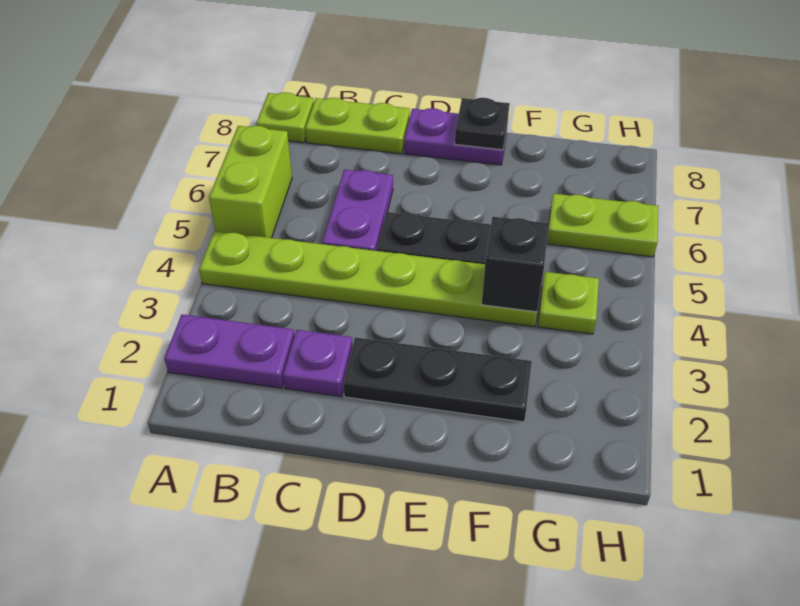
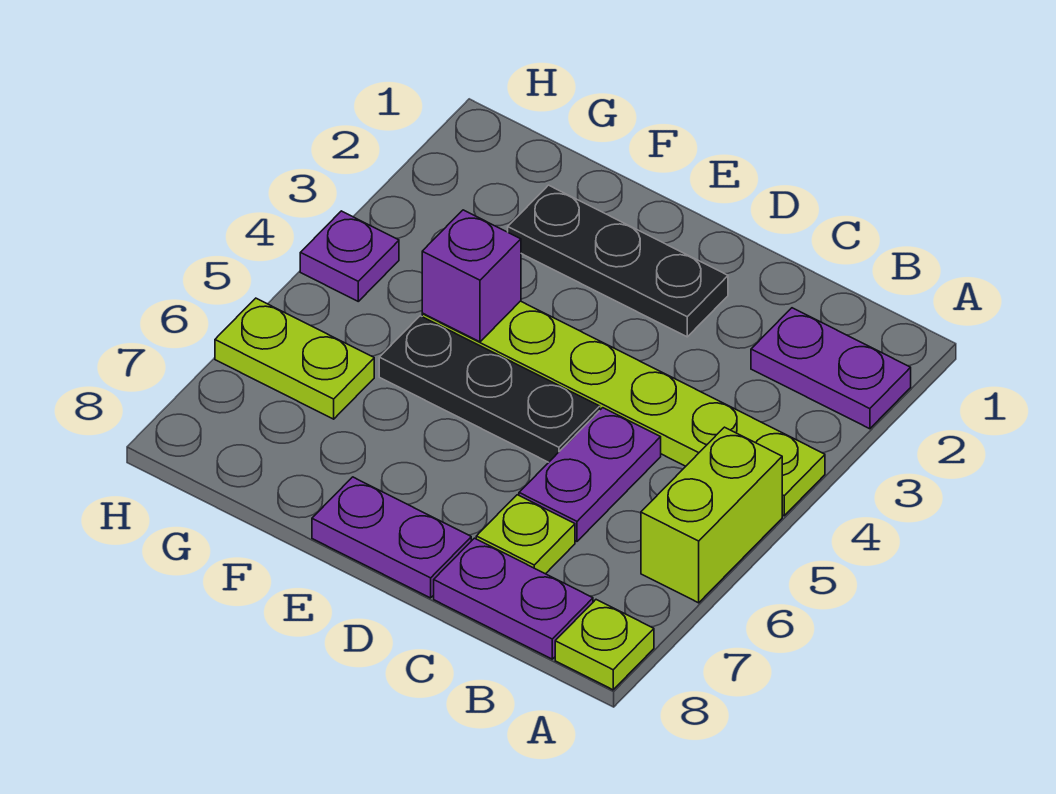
lime 1x2 plate [305,98,410,154] -> purple 1x2 plate [434,538,593,659]
purple 1x1 plate [283,330,353,396] -> purple 1x1 plate moved to [300,211,399,301]
black 1x1 plate [455,98,509,150] -> none
black 1x1 brick [482,217,549,312] -> purple 1x1 brick [422,210,521,342]
lime 1x1 plate [538,272,599,334] -> lime 1x1 plate moved to [476,495,575,574]

